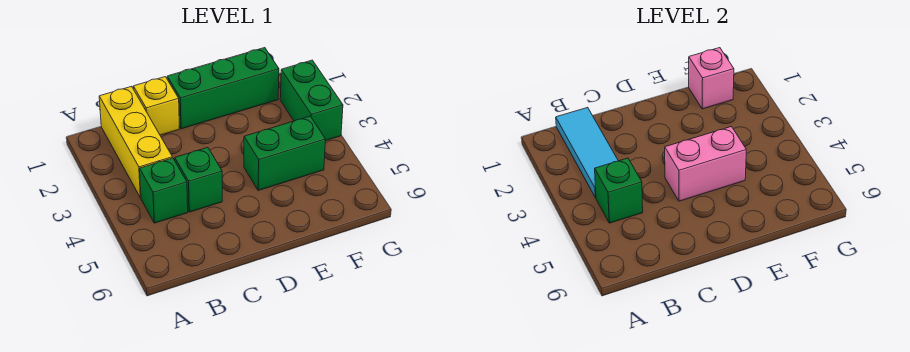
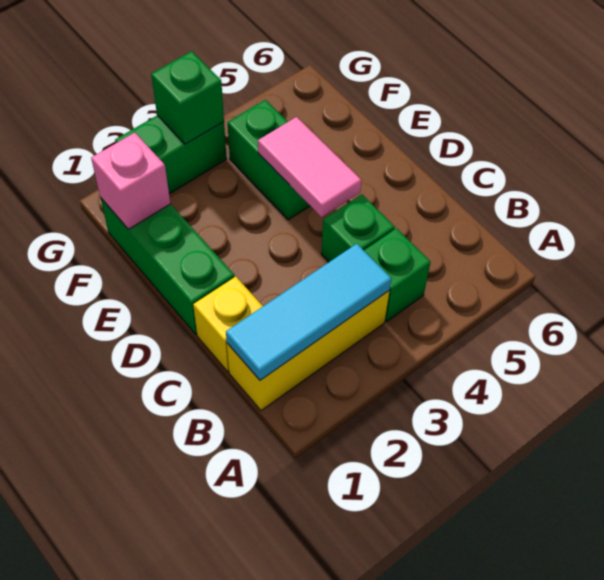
green 1x1 brick [595,158,643,223] -> green 1x1 brick moved to [151,51,224,144]
pink 1x2 brick [665,127,746,201] -> pink 1x2 tile [258,117,361,217]

